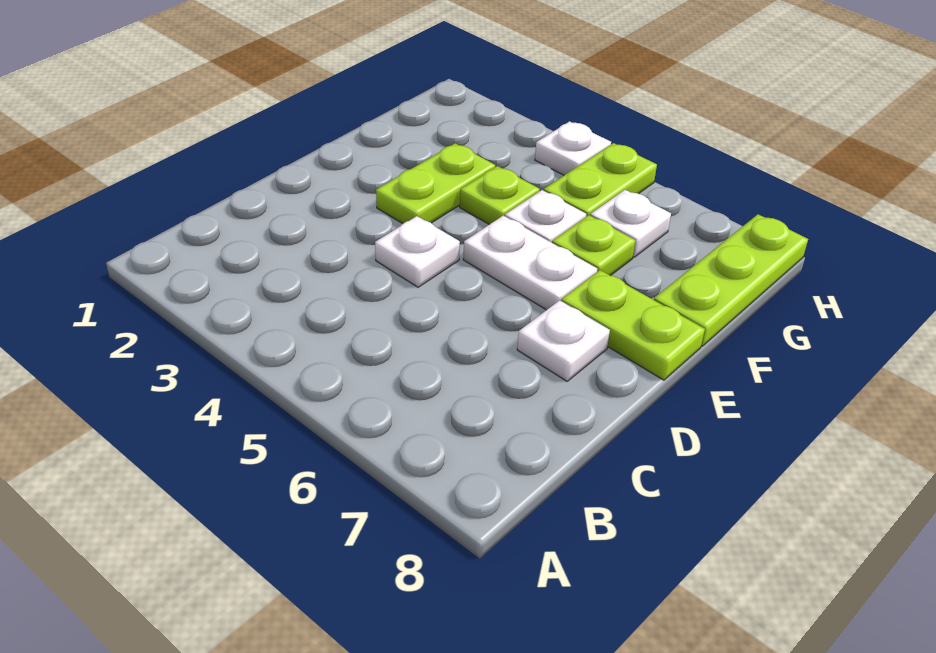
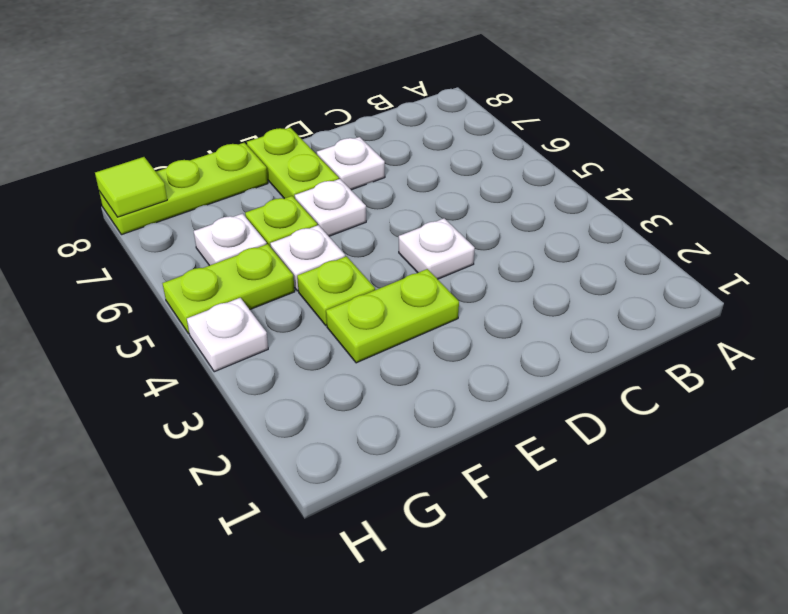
white 1x2 plate [463,216,597,310] -> white 1x1 plate [295,179,366,236]
none -> lime 1x1 tile [95,157,167,217]

